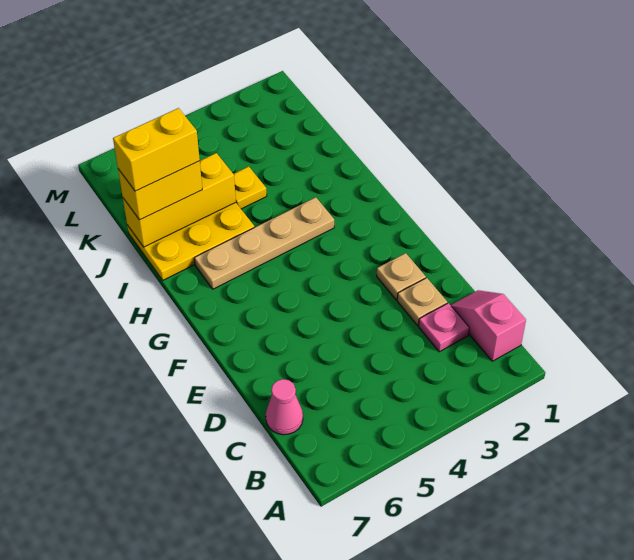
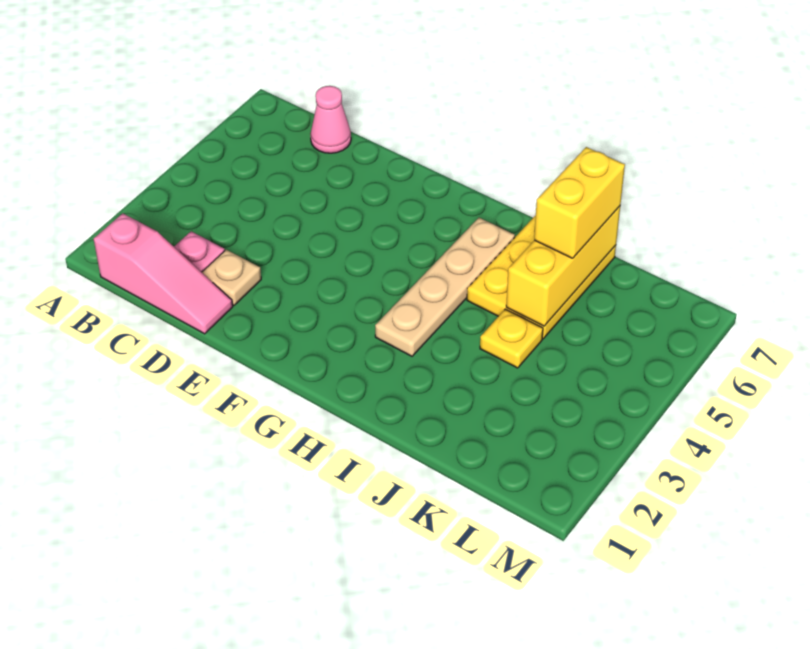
pink 1x2 slope [451,290,526,361] -> pink 1x3 slope [94,213,233,334]
tan 1x1 plate [377,253,426,300] -> none
yellow 1x2 brick [113,108,200,191] -> none

